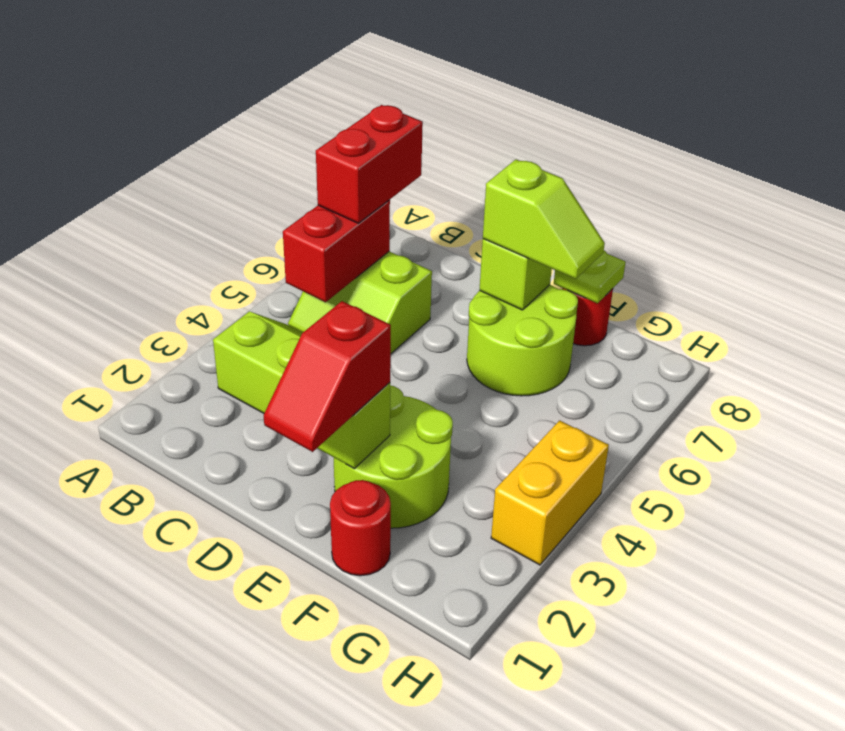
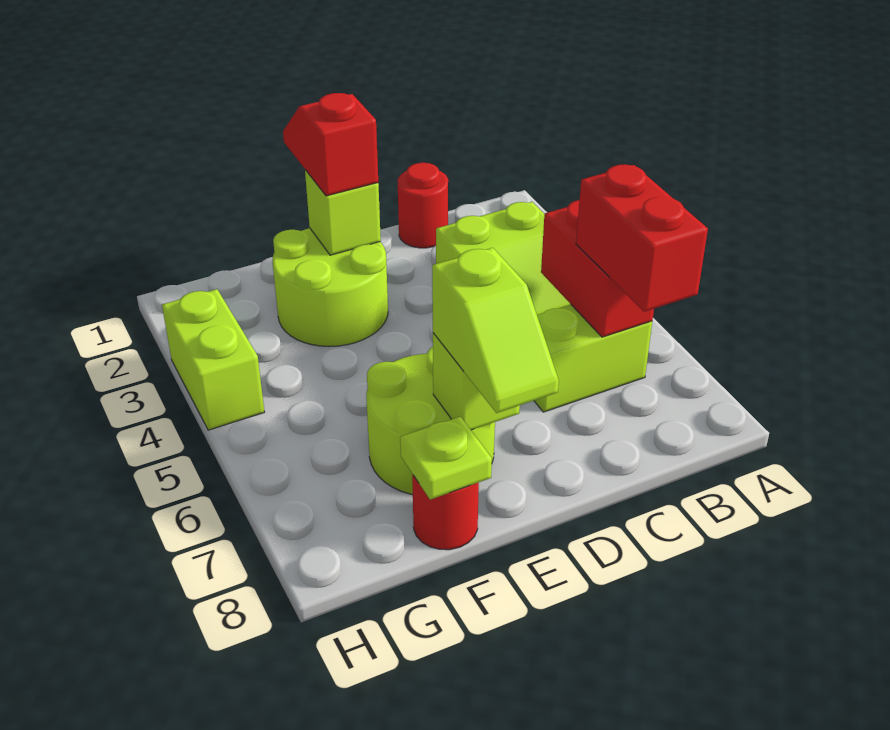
lime 1x2 slope [483,160,605,279] -> lime 1x2 slope turned to [432,248,559,413]
red 1x1 round brick [330,480,391,576] -> red 1x1 round brick moved to [398,163,448,248]
yellow 1x2 brick [491,420,609,565] -> lime 1x2 brick [162,289,264,430]

